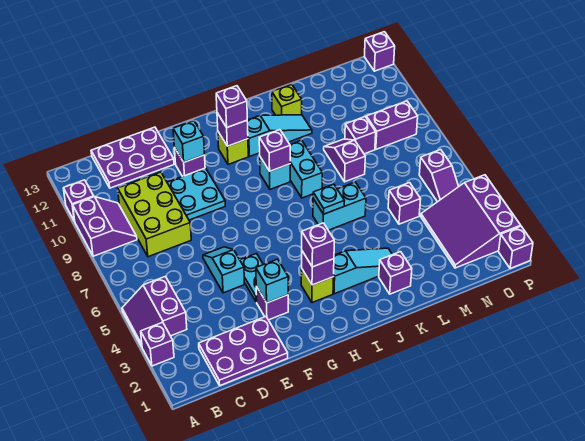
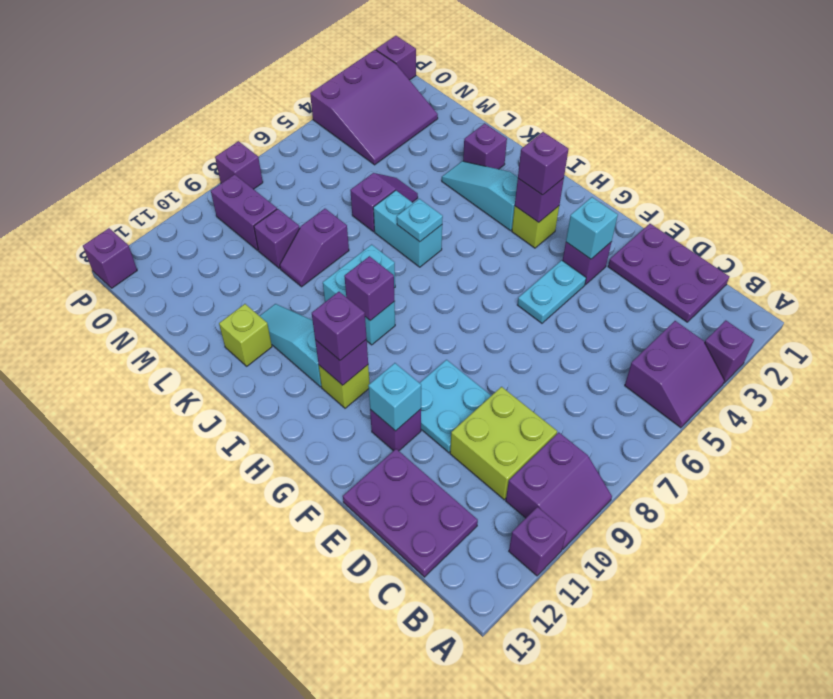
purple 2x2 slope [73,197,137,256] -> purple 2x2 slope turned to [506,432,612,549]
lime 2x3 brick [118,172,191,257] -> lime 2x2 brick [450,387,557,500]
cyan 1x2 slope [203,247,244,293] -> none
purple 1x1 brick [388,183,421,224] -> purple 1x1 brick moved to [215,141,263,189]
purple 1x2 slope [419,150,459,202] -> purple 1x2 slope moved to [350,173,418,232]

